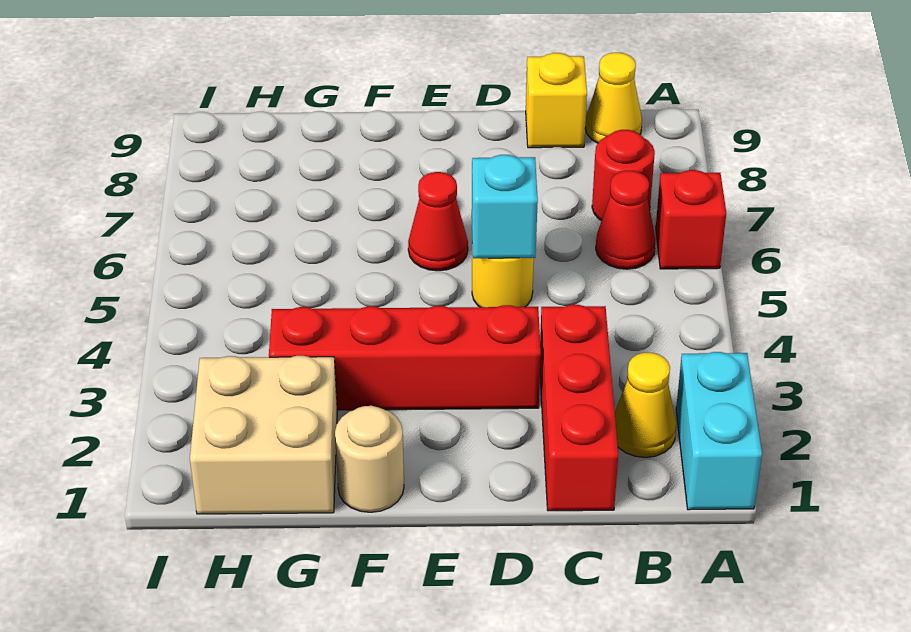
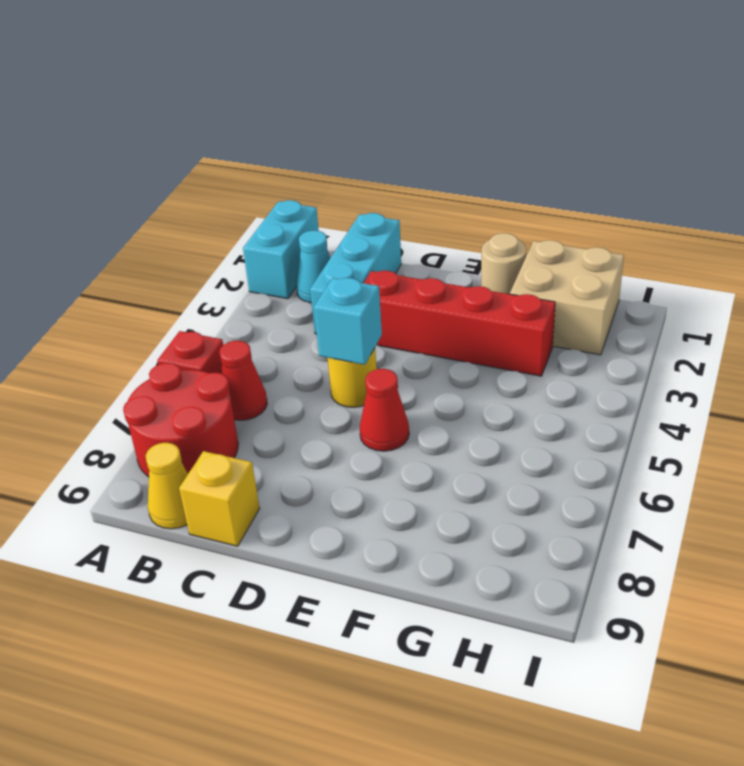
yellow 1x1 cone [615,353,676,457] -> cyan 1x1 cone [296,230,330,303]
red 1x1 round brick [592,130,655,221] -> red 2x2 round brick [123,363,238,477]
red 1x3 brick [540,305,618,511] -> cyan 1x3 brick [310,213,401,334]

